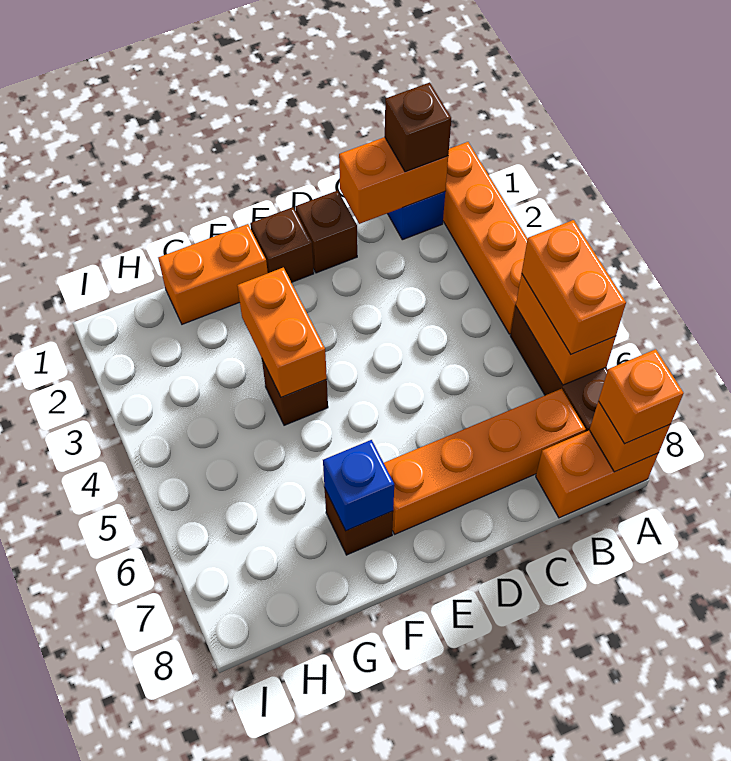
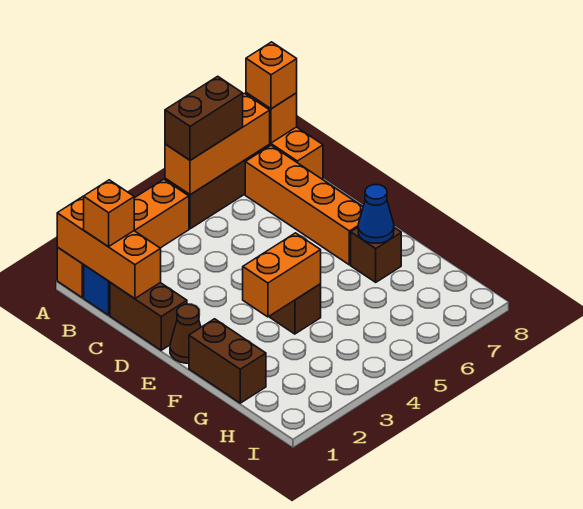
orange 1x2 brick [516,274,616,385] -> orange 1x3 brick [165,93,270,195]
orange 1x2 brick [522,220,626,354] -> brown 1x2 brick [165,76,243,160]
orange 1x2 brick [339,137,448,224] -> orange 1x3 brick [57,197,161,299]
brown 1x1 brick [385,82,451,172] -> orange 1x1 brick [84,180,134,247]
brown 1x1 brick [295,190,357,273] -> brown 1x2 brick [110,282,187,350]
brown 1x1 brick [250,207,314,282] -> brown 1x1 cone [170,304,201,363]
orange 1x2 brick [158,224,268,324] -> brown 1x2 brick [189,319,266,403]
blue 1x1 brick [323,440,394,531] -> blue 1x1 cone [358,185,394,243]

